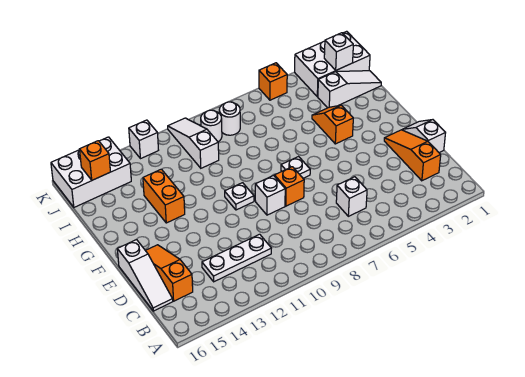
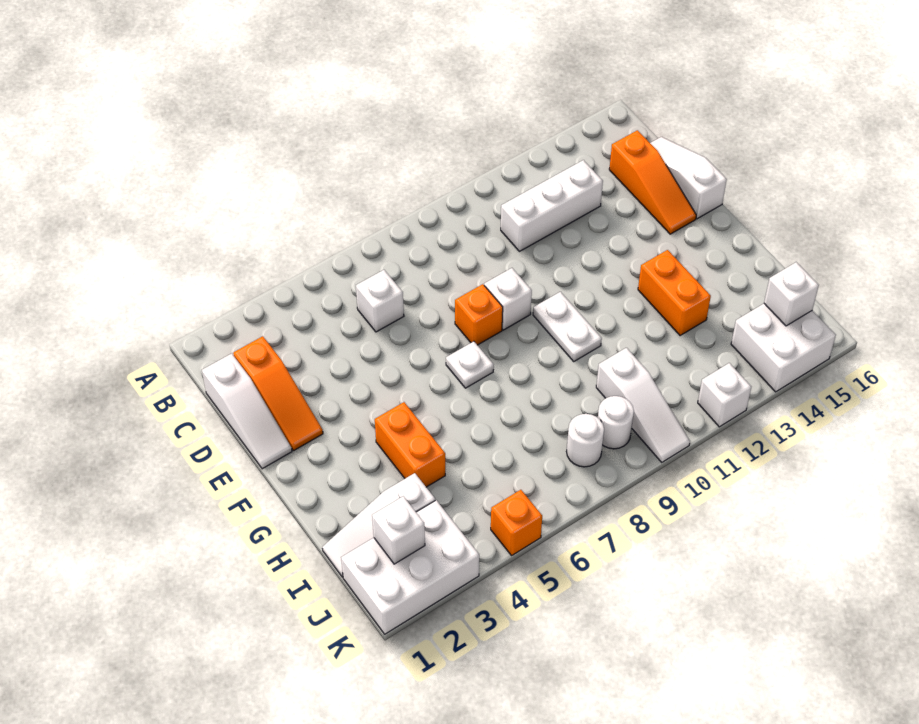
white 1x3 plate [202,234,271,282] -> white 1x3 brick [501,160,603,251]
white 1x2 slope [402,120,445,153] -> white 1x3 slope [202,353,292,469]
white 1x1 plate [225,183,254,210] -> white 1x2 plate [533,292,602,361]
orange 1x2 slope [312,105,353,144] -> orange 1x2 brick [375,402,445,487]
white 2x3 brick [51,137,131,207] -> white 2x2 brick [731,304,836,392]
orange 1x1 brick [80,141,111,180] -> white 1x1 brick [764,262,819,326]

